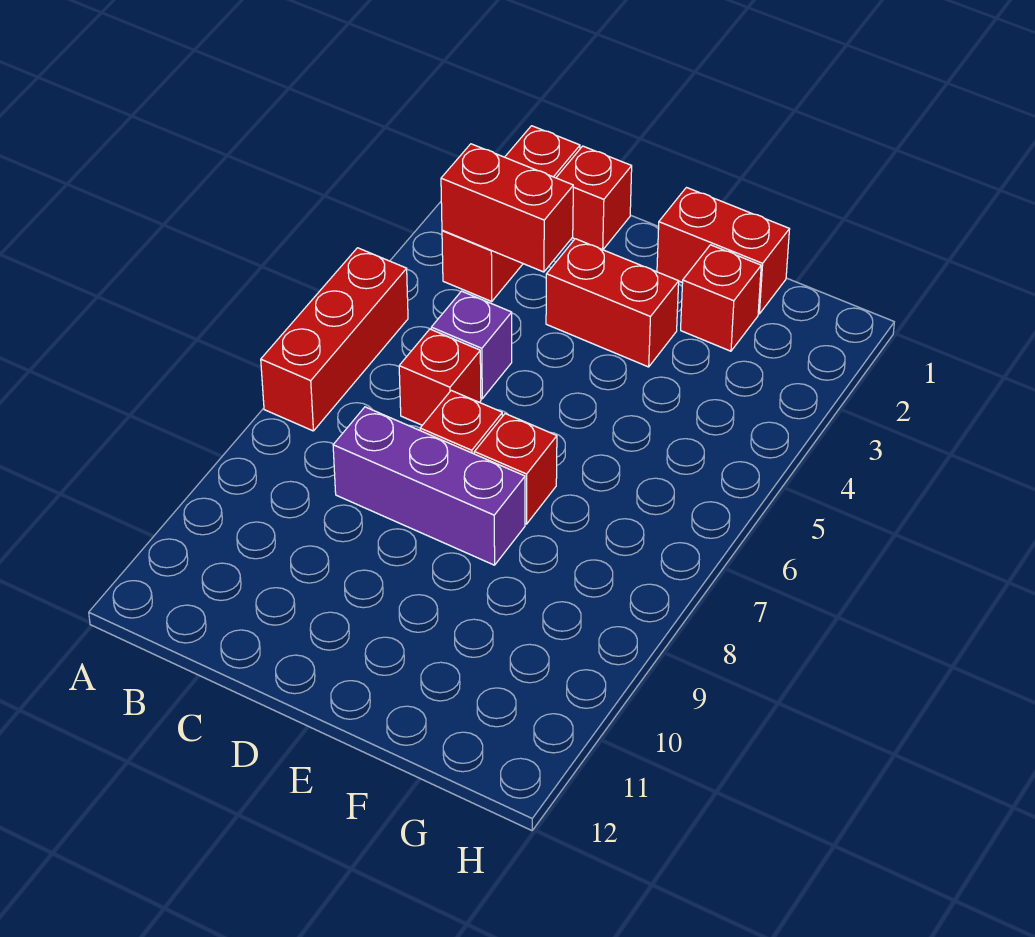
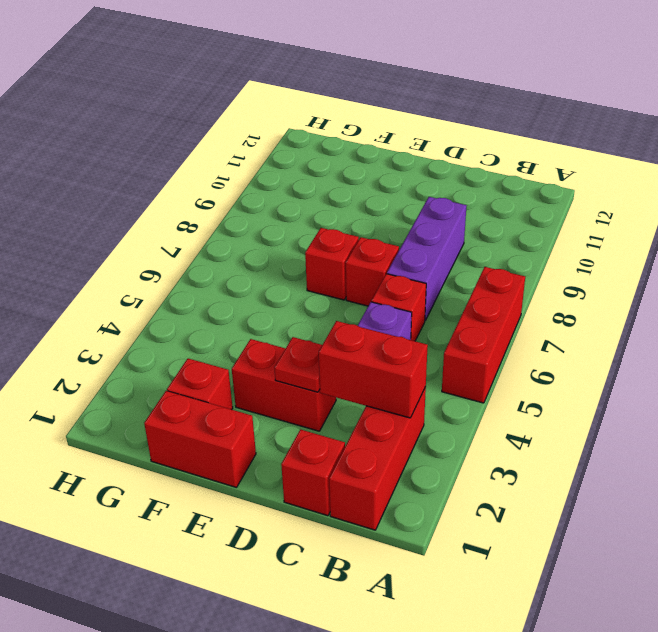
purple 1x3 brick [333,407,525,565] -> purple 1x3 brick turned to [387,197,467,320]
none -> red 1x1 plate [274,337,322,392]

